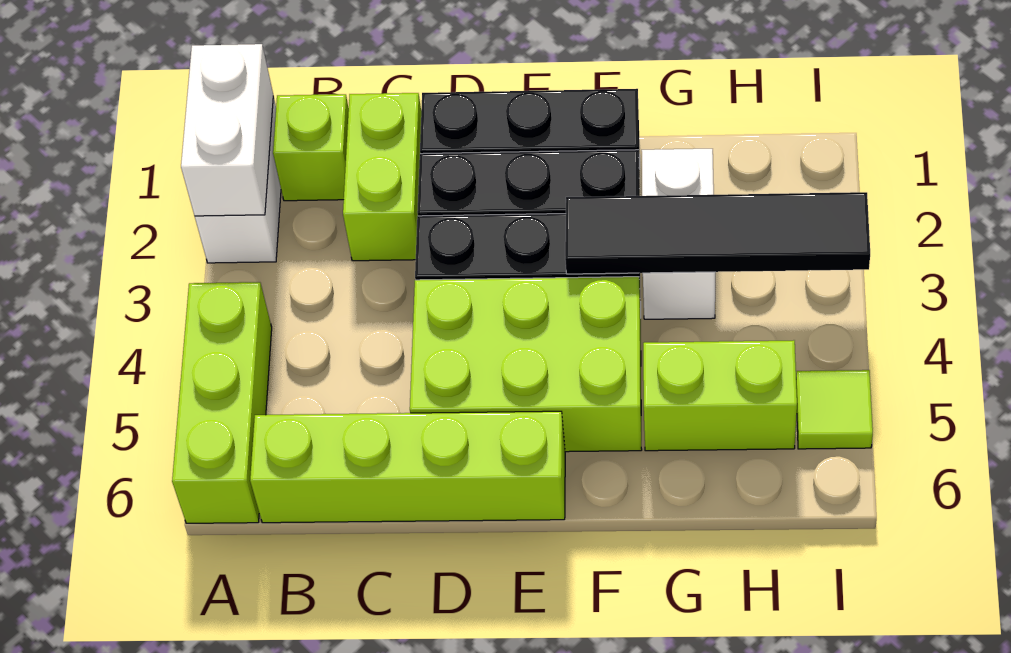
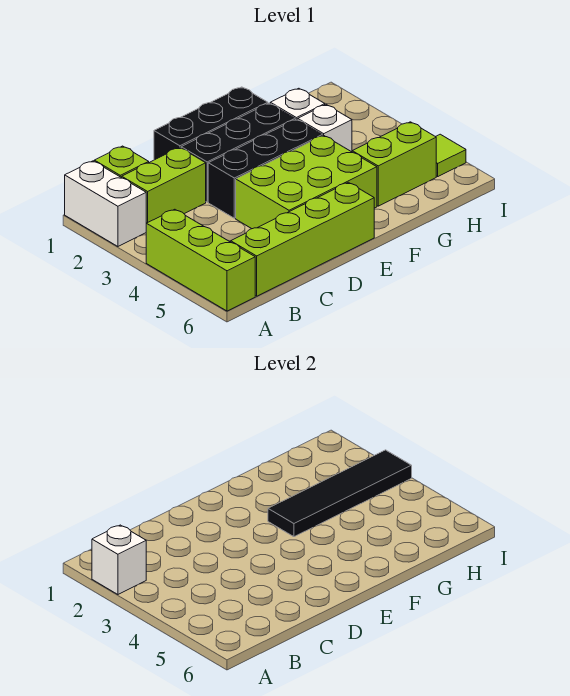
white 1x2 brick [181,44,273,216] -> white 1x1 brick [92,525,146,594]
lime 1x2 brick [343,93,421,261] -> lime 1x2 brick turned to [122,148,206,223]

